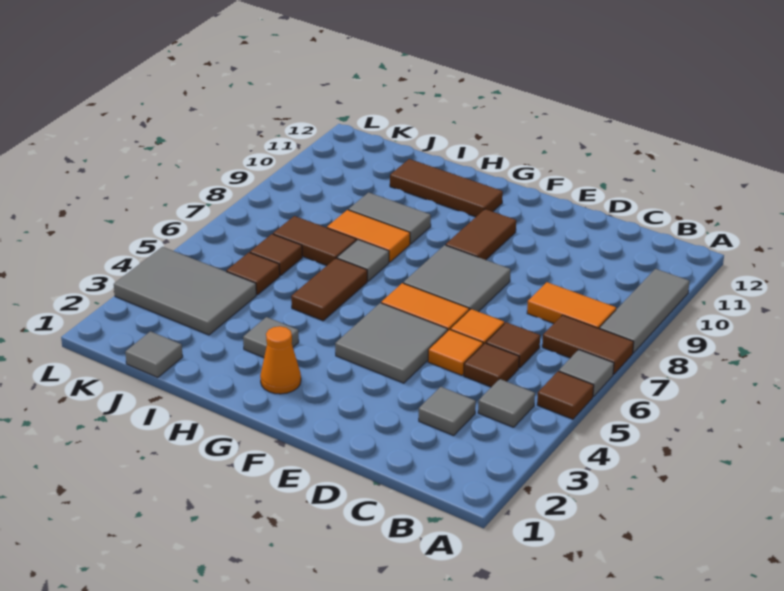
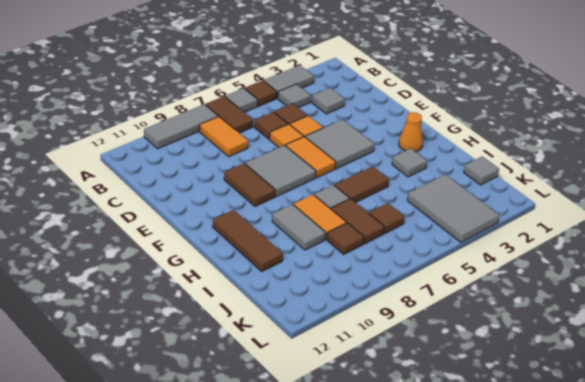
none -> grey 1x2 tile [264,65,314,98]
brown 1x2 tile [446,209,516,260] -> brown 1x2 tile turned to [224,163,275,206]
brown 1x1 tile [226,253,280,295] -> brown 1x1 tile moved to [327,223,364,254]

